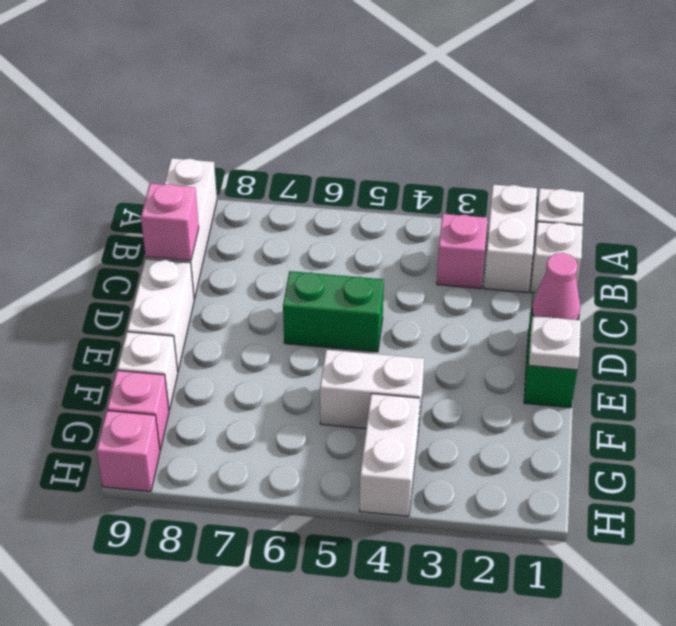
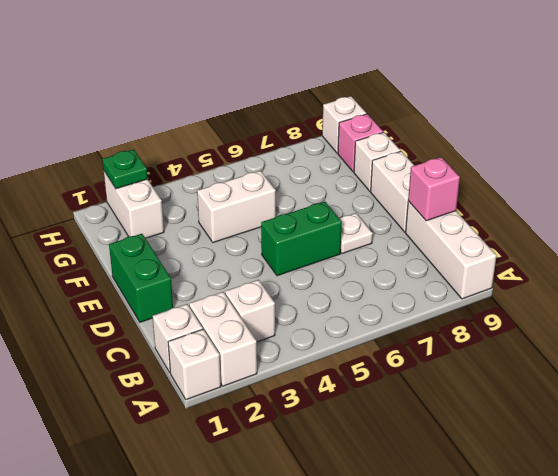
pink 1x1 brick [437,214,487,288] -> white 1x1 brick [225,280,275,342]
pink 1x1 cone [532,253,580,320] -> none
white 1x1 plate [529,316,581,370] -> white 1x1 plate moved to [339,213,373,254]
white 1x2 brick [360,394,420,516] -> white 1x2 brick moved to [104,171,164,238]
none -> green 1x1 plate [102,150,148,189]
pink 1x1 brick [97,411,160,492] -> white 1x1 brick [322,96,366,153]

